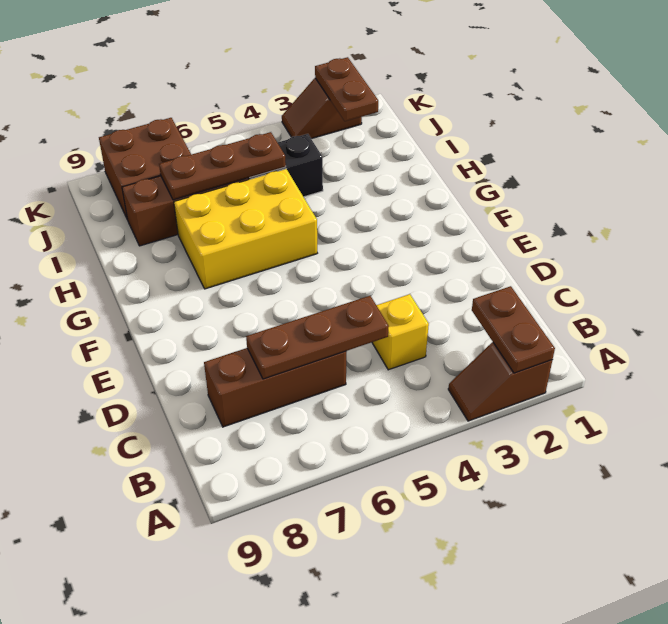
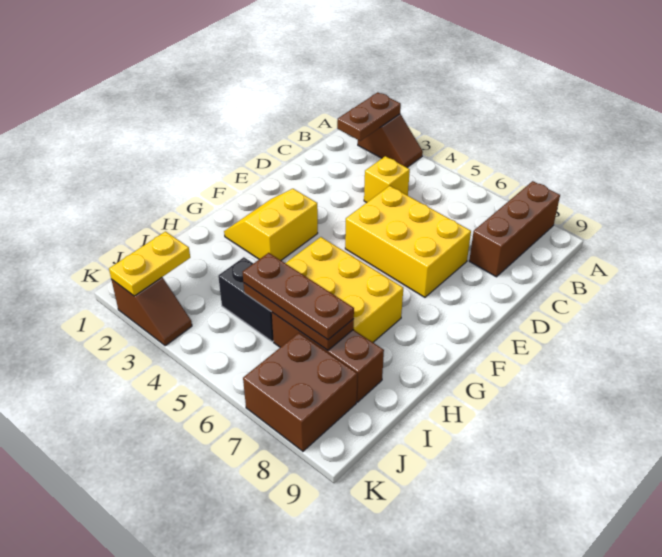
brown 1x3 plate [246,296,389,379] -> brown 1x3 plate moved to [243,253,354,340]
brown 1x3 brick [204,348,346,427] -> brown 1x3 brick turned to [469,181,560,277]
none -> yellow 2x3 brick [345,186,471,297]
none -> yellow 2x2 slope [224,189,318,260]
brown 1x2 plate [315,57,378,121] -> yellow 1x2 plate [109,232,190,296]

